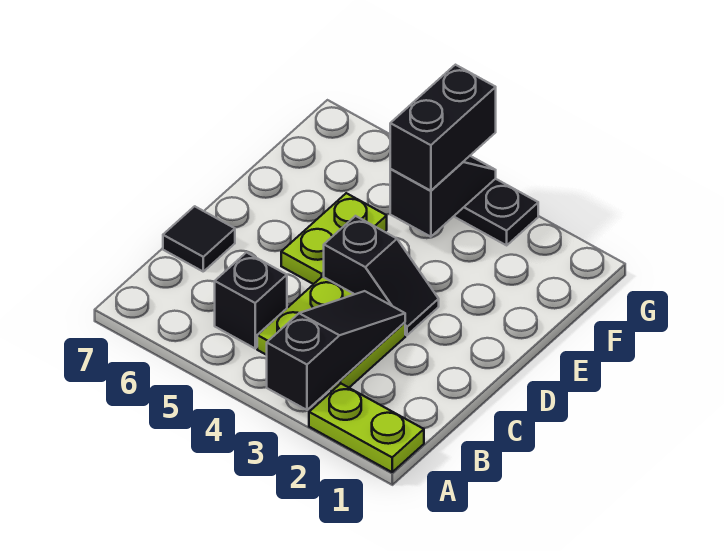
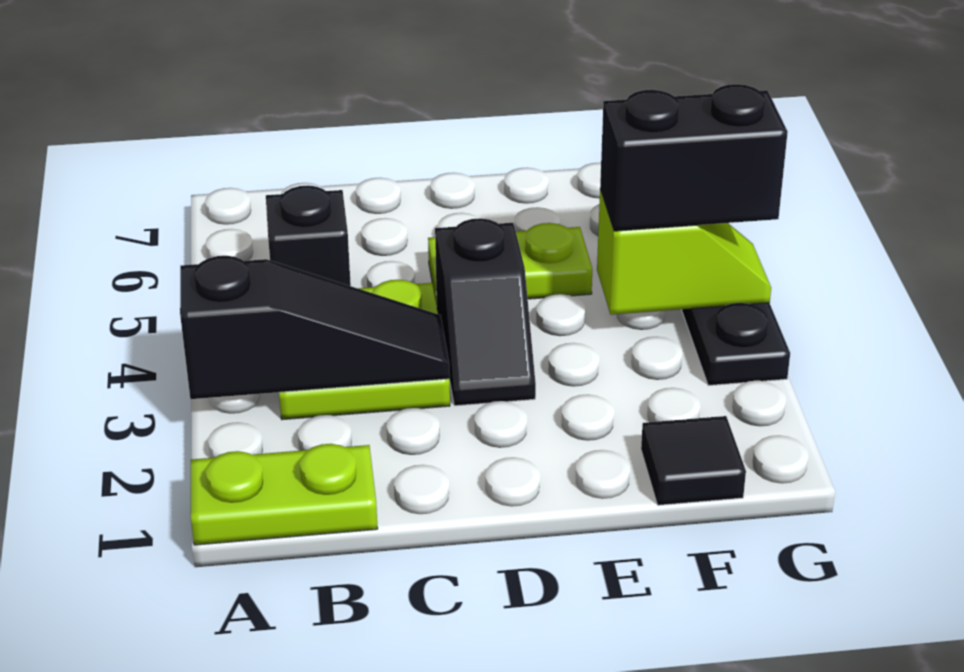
lime 1x2 plate [309,384,424,472] -> lime 1x2 plate turned to [191,444,378,545]
black 1x1 tile [163,206,235,271] -> black 1x1 tile moved to [641,416,746,505]
black 1x2 slope [390,156,496,237] -> lime 1x2 slope [597,189,771,315]

